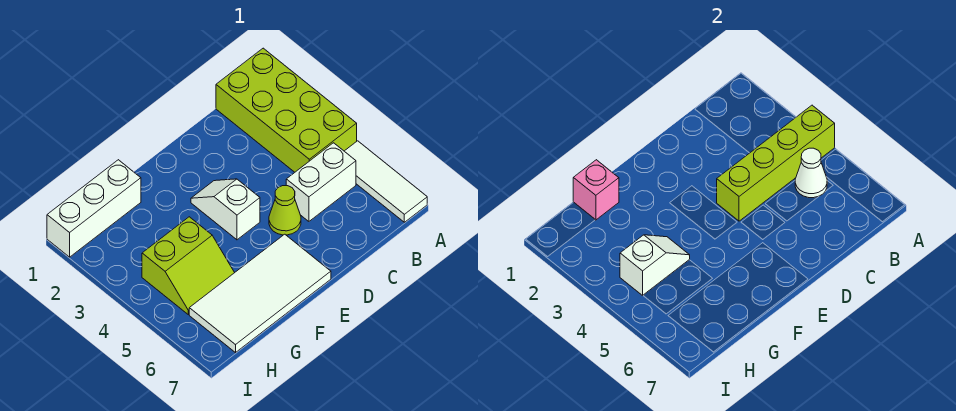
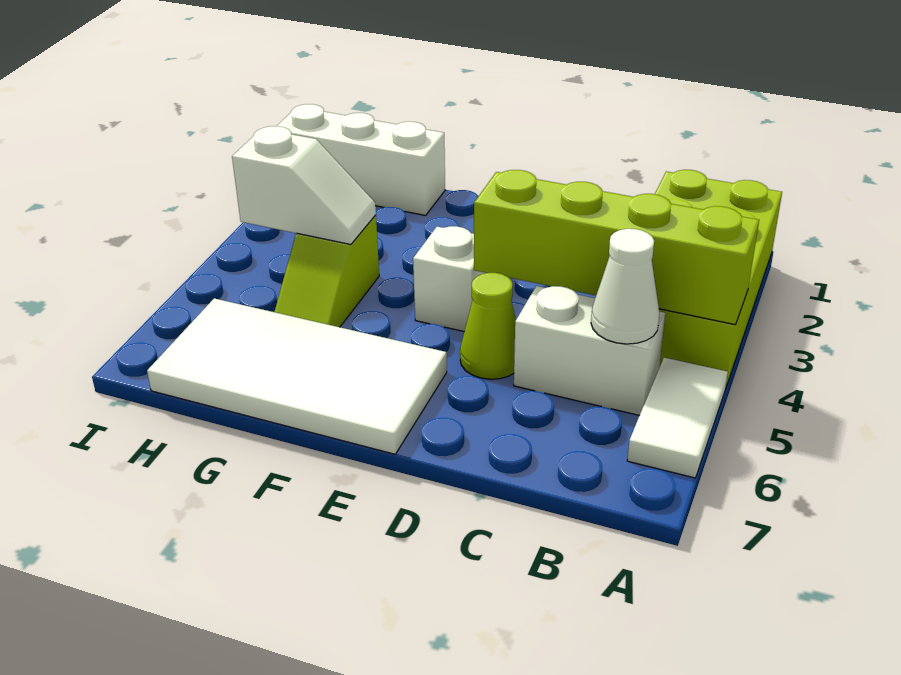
white 1x3 tile [345,141,427,222] -> white 1x2 tile [627,358,728,478]
pink 1x1 brick [573,160,619,220] -> none
lime 2x2 slope [142,217,235,314] -> lime 1x2 slope [275,215,379,327]

